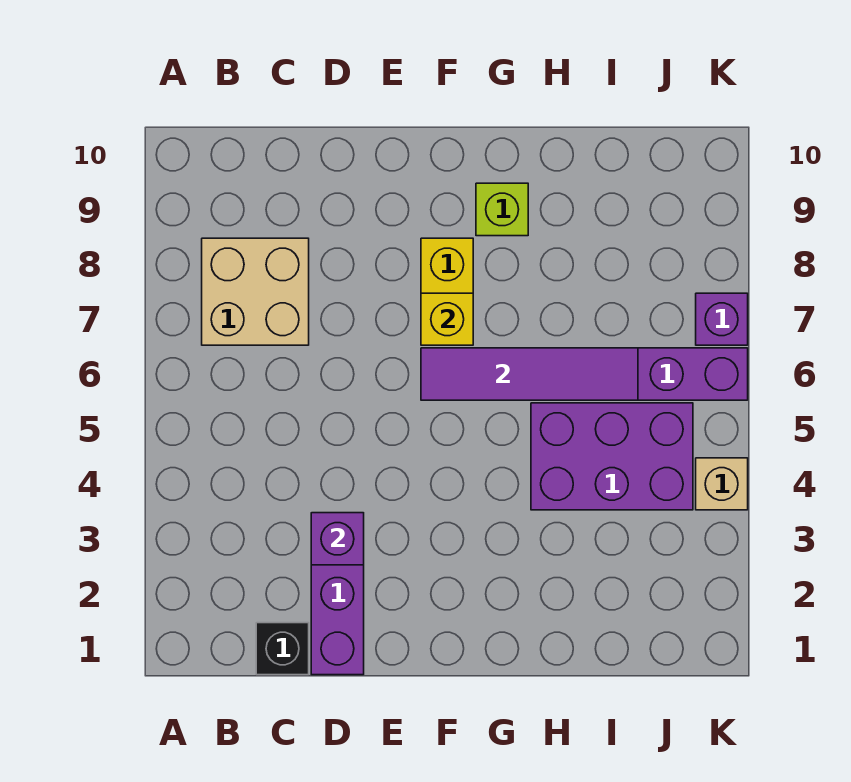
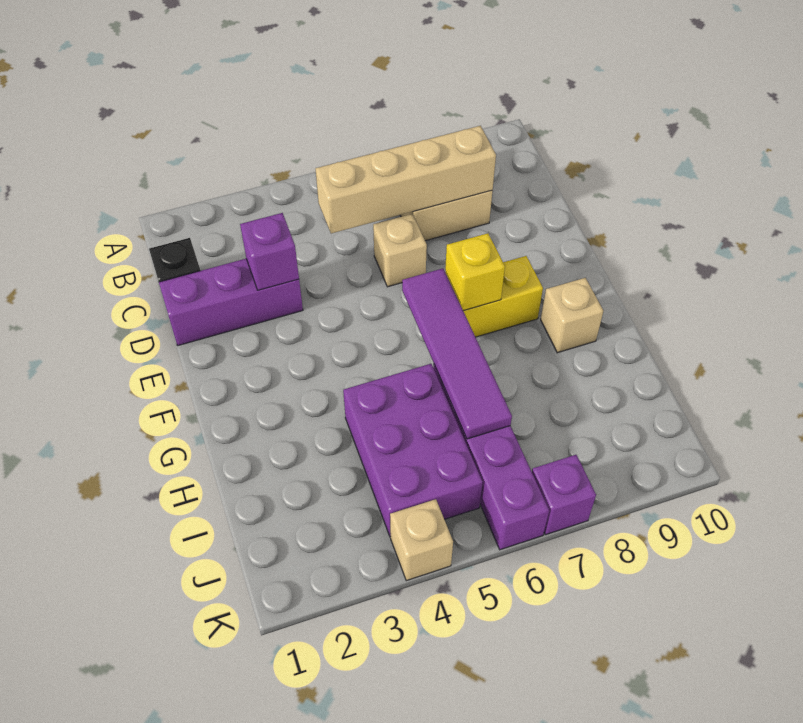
none -> tan 1x4 brick [315,126,496,233]
none -> tan 1x1 brick [373,214,427,287]
lime 1x1 brick [476,183,528,236] -> tan 1x1 brick [541,278,603,353]

